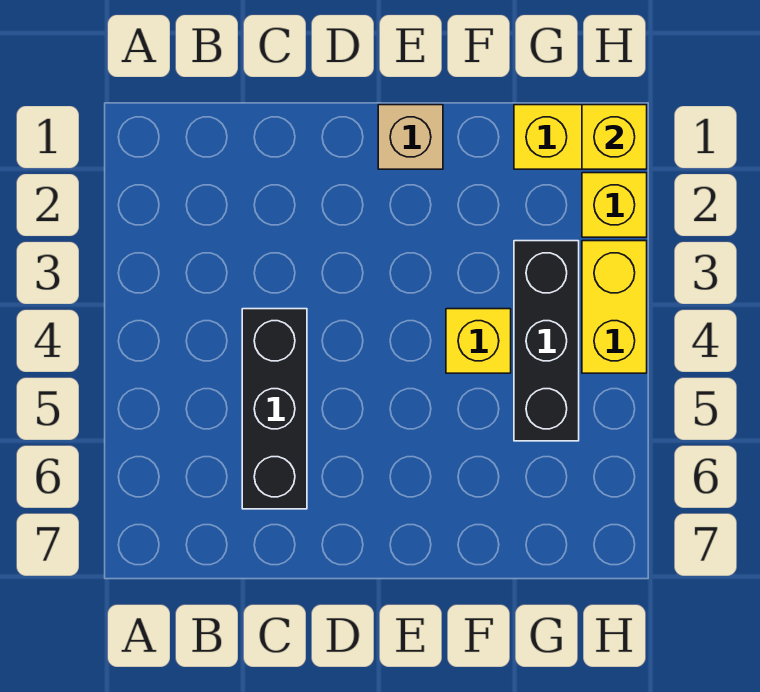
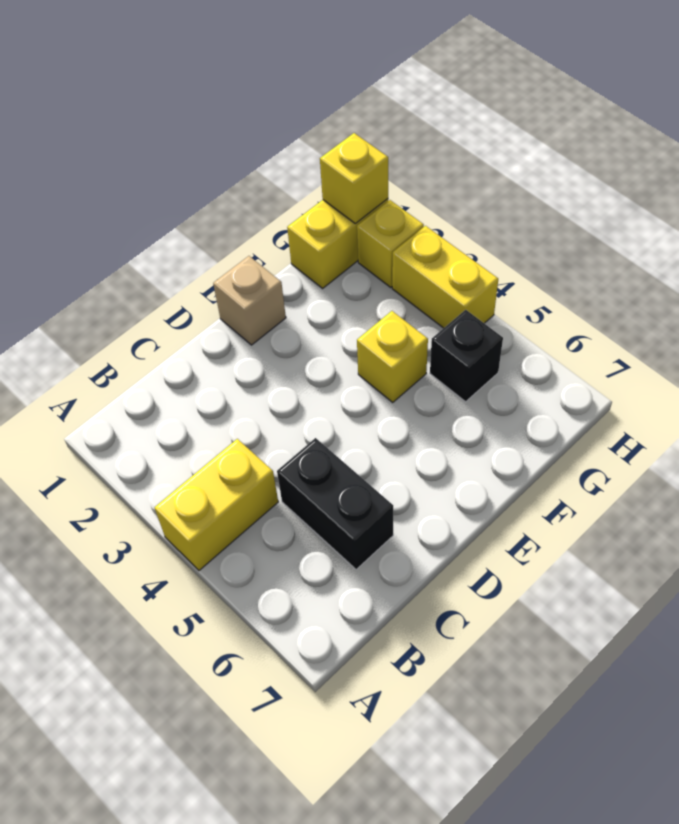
none -> yellow 1x2 brick [154,439,278,570]
black 1x3 brick [242,309,307,509] -> black 1x2 brick [277,438,393,570]
black 1x3 brick [514,241,579,441] -> black 1x1 brick [430,310,503,402]

